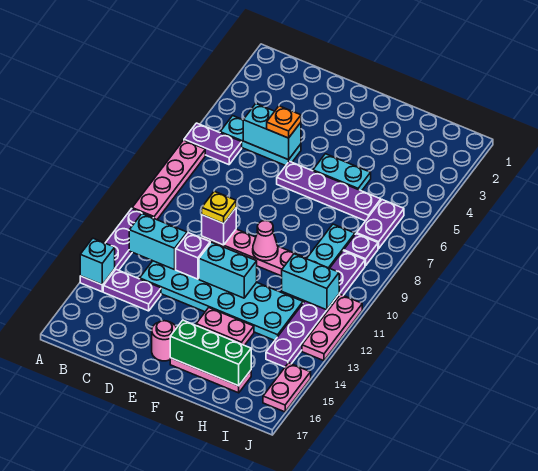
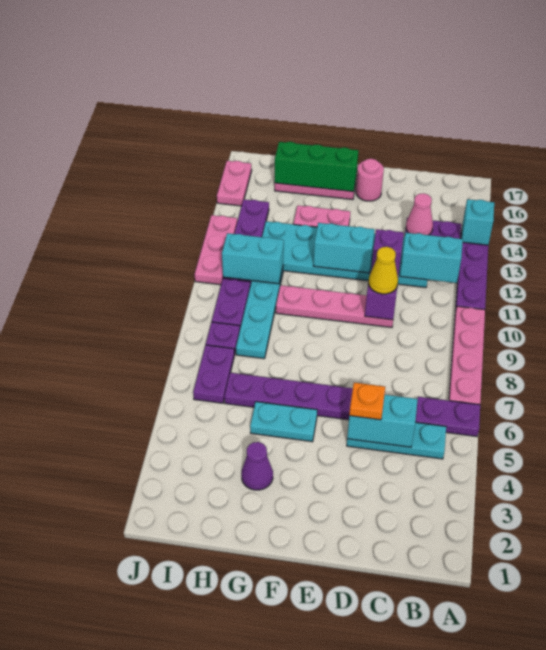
yellow 1x1 plate [202,191,236,223] -> yellow 1x1 cone [369,247,398,294]
pink 1x1 cone [253,221,278,261] -> pink 1x1 cone moved to [406,193,433,235]
none -> purple 1x1 cone [241,442,273,490]

